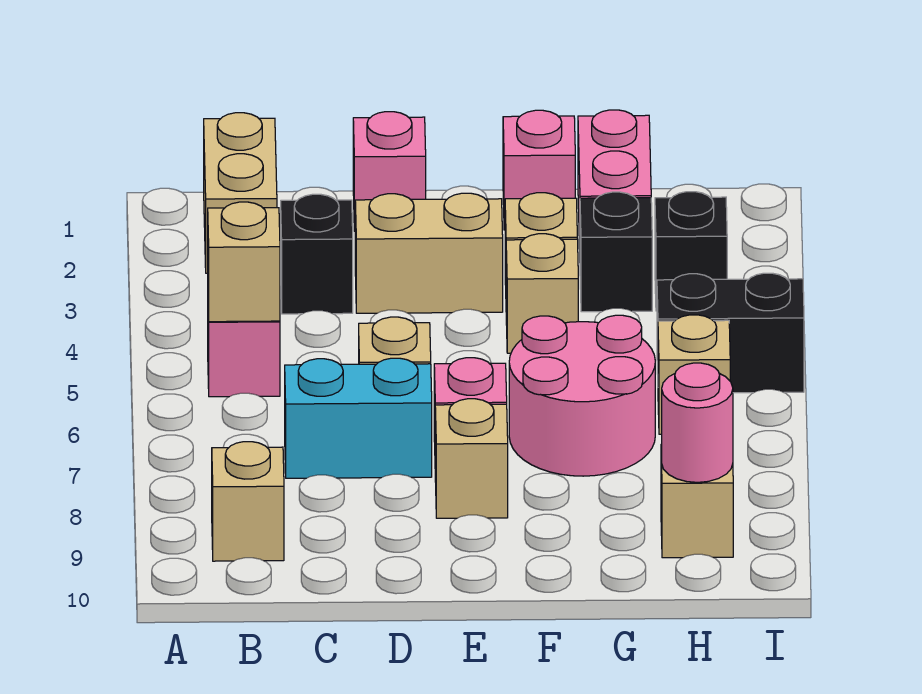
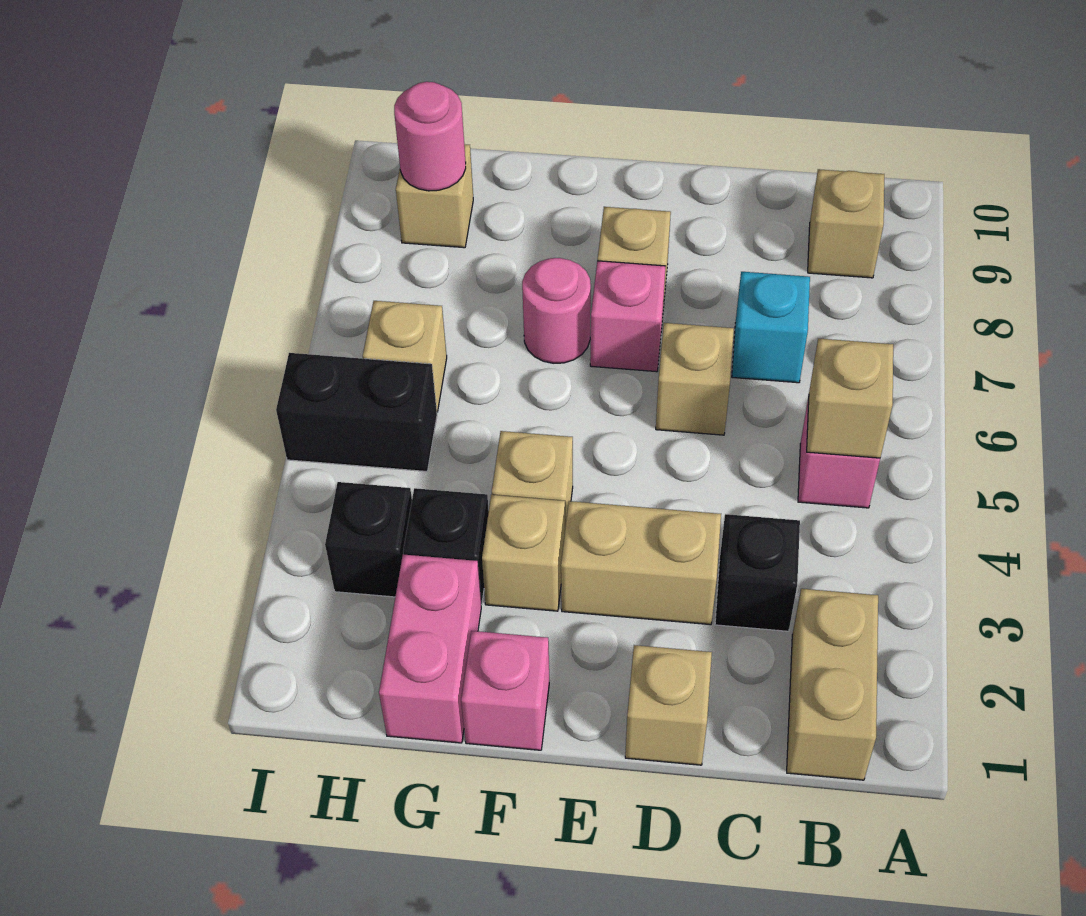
cyan 1x2 brick [285,358,432,478] -> cyan 1x1 brick [732,272,810,383]
pink 1x1 brick [353,112,426,231] -> tan 1x1 brick [625,645,712,765]
pink 2x2 round brick [509,315,655,476] -> pink 1x1 round brick [522,258,591,363]

